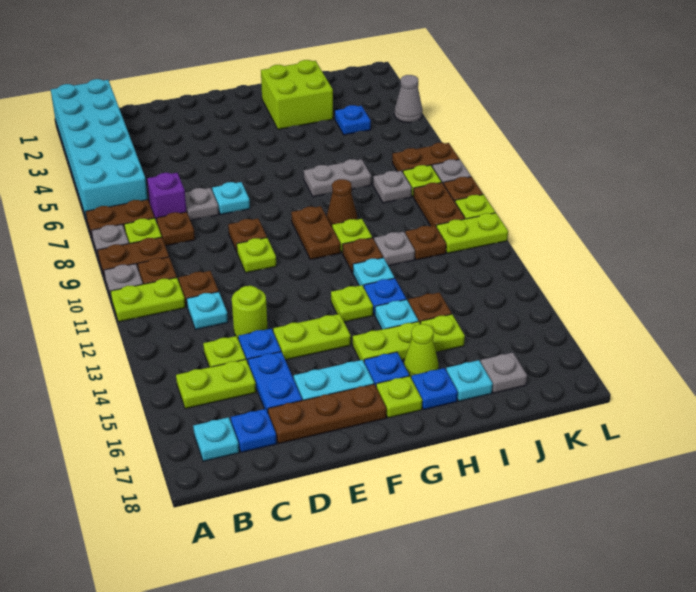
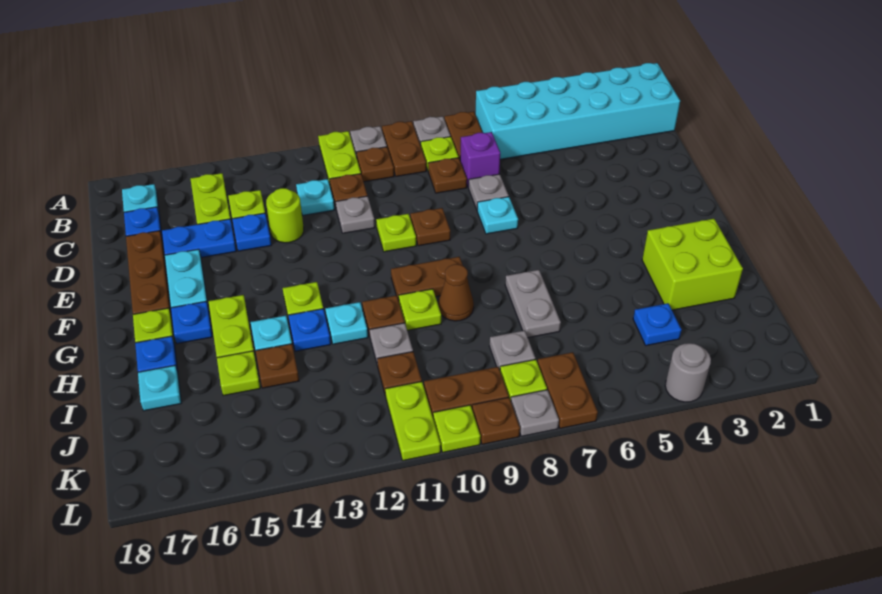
lime 1x2 plate [273,314,351,360] -> none
lime 1x1 cone [404,324,439,377] -> none
grey 1x1 plate [481,352,527,393] -> grey 1x1 plate moved to [336,196,375,233]
grey 1x1 cone [394,75,423,123] -> grey 1x1 round brick [665,343,711,402]

